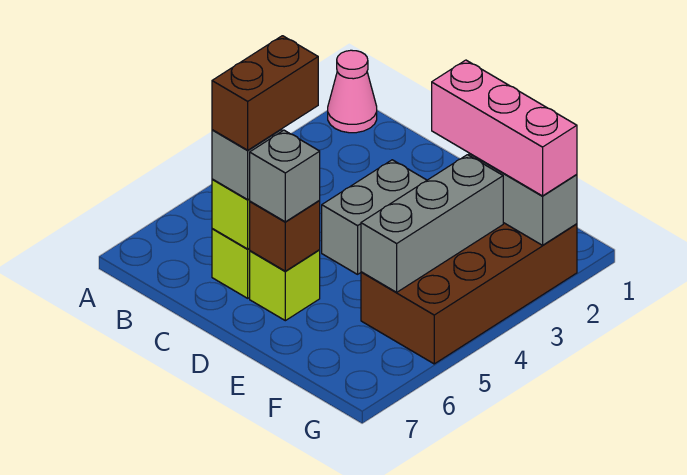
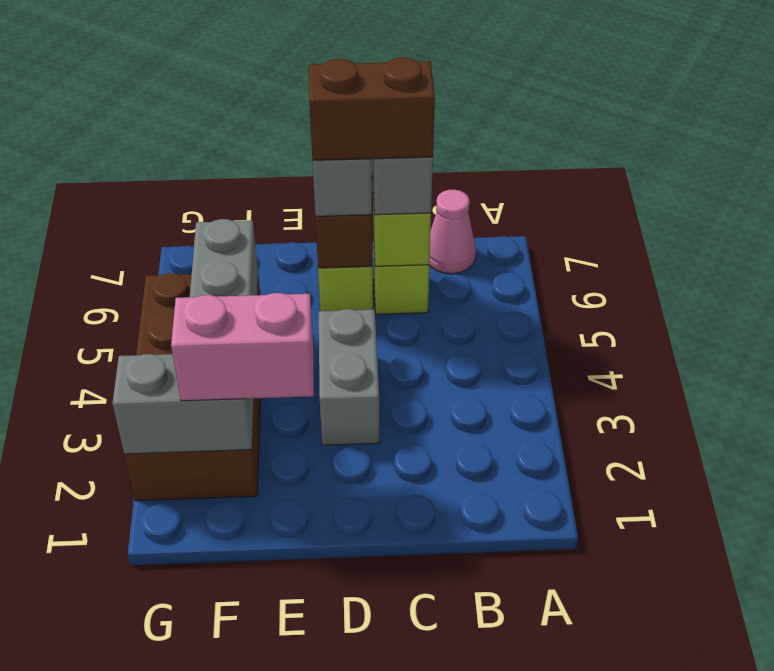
pink 1x1 cone [328,50,377,133] -> pink 1x1 cone moved to [429,190,476,274]
brown 1x2 brick [212,36,318,150] -> brown 1x2 brick turned to [309,58,435,160]
pink 1x3 brick [432,60,577,196] -> pink 1x2 brick [171,293,314,401]

